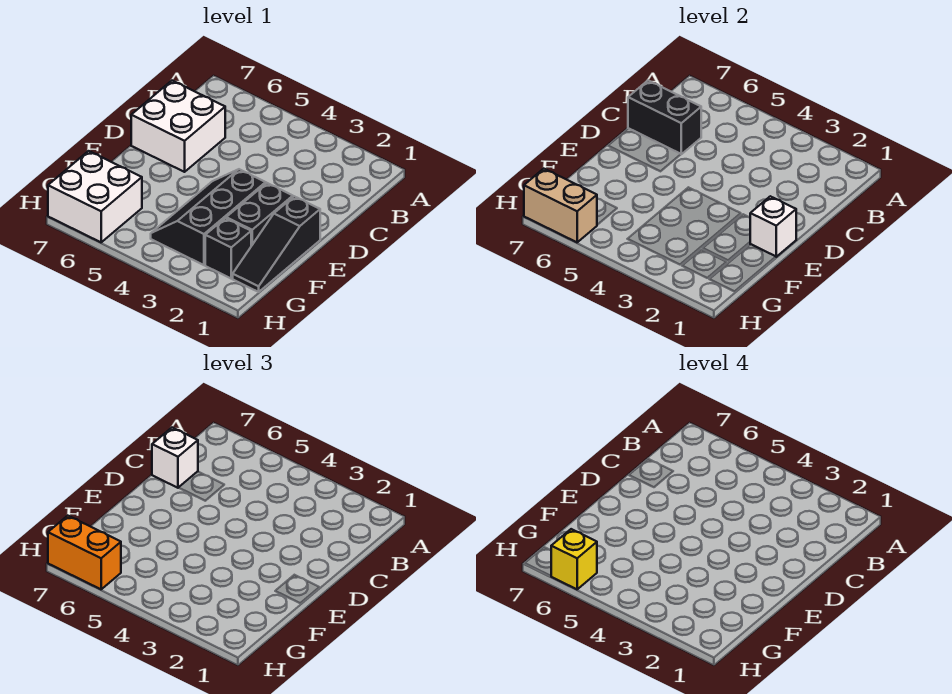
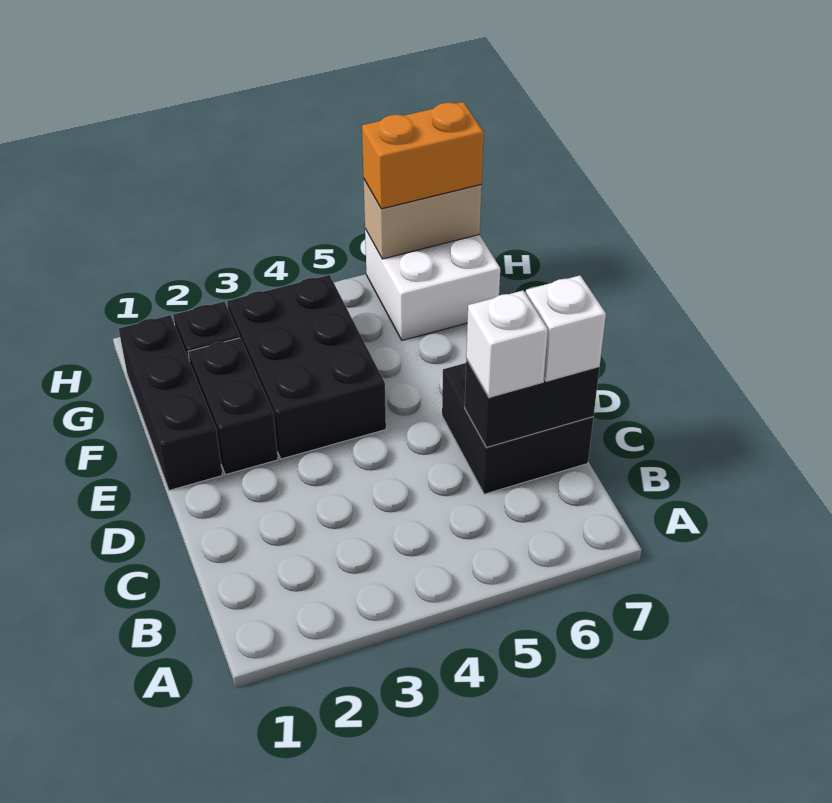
white 2x2 brick [131,81,225,172] -> black 2x2 brick [442,363,594,494]
black 1x3 slope [233,196,320,292] -> black 1x3 brick [119,315,222,491]
white 1x1 brick [750,196,796,257] -> white 1x1 brick moved to [466,291,548,397]
black 2x3 slope [151,169,266,265] -> black 2x3 brick [227,275,386,459]
yellow 1x1 brick [551,529,597,589] -> none

